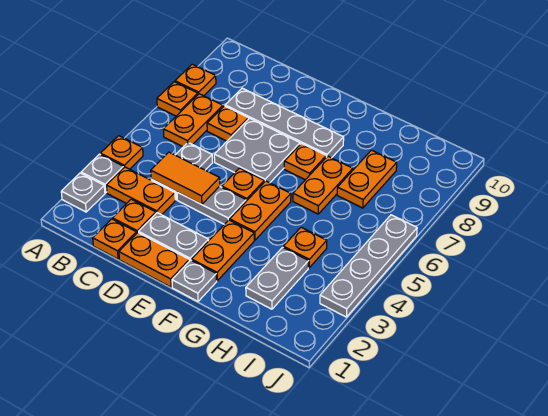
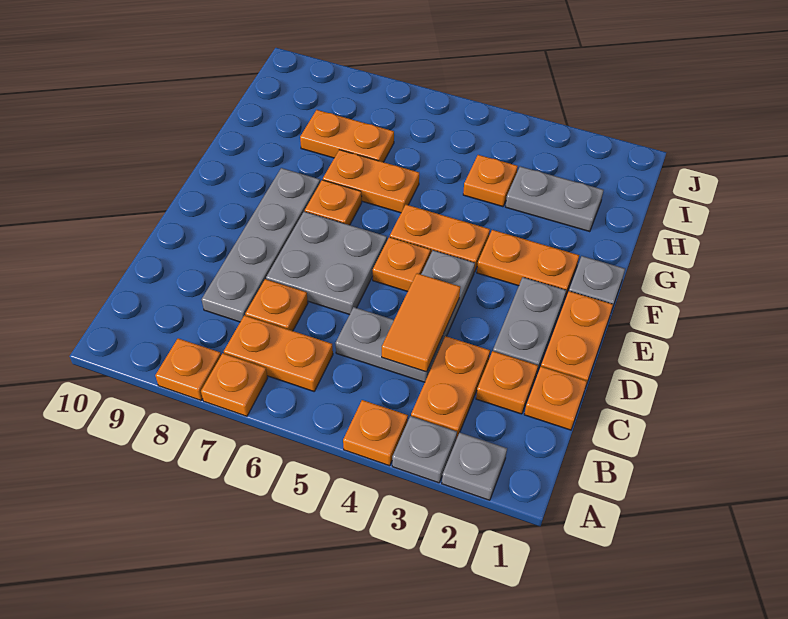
grey 1x4 plate [320,215,417,317] -> none

